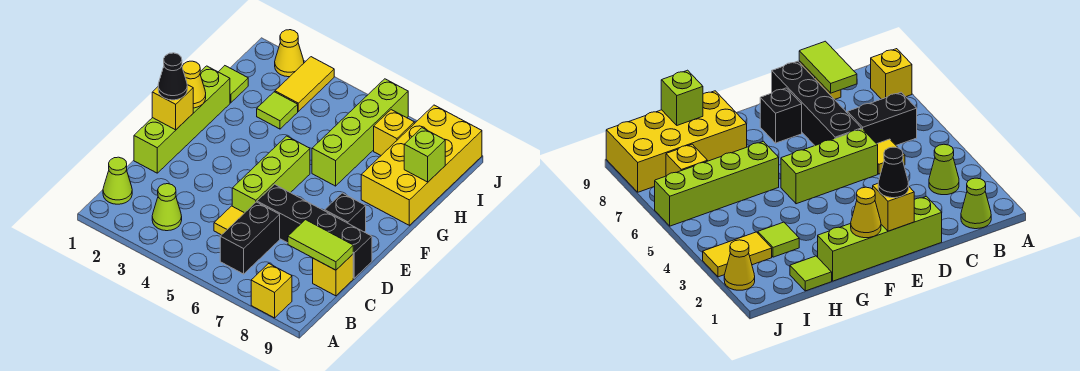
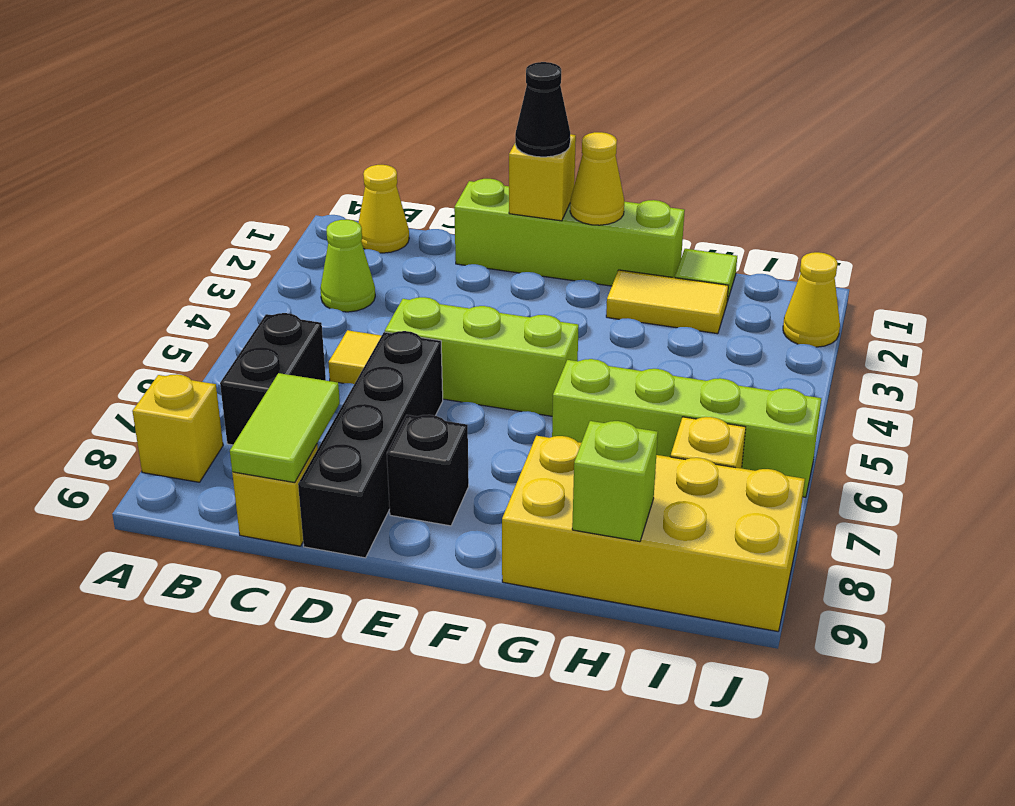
lime 1x1 cone [103,157,132,204] -> yellow 1x1 cone [359,165,409,253]
black 1x2 brick [220,202,280,274] -> black 1x2 brick turned to [220,313,326,445]
lime 1x1 tile [257,92,298,129] -> none
yellow 1x2 tile [275,57,334,111] -> yellow 1x2 tile moved to [606,270,728,334]

